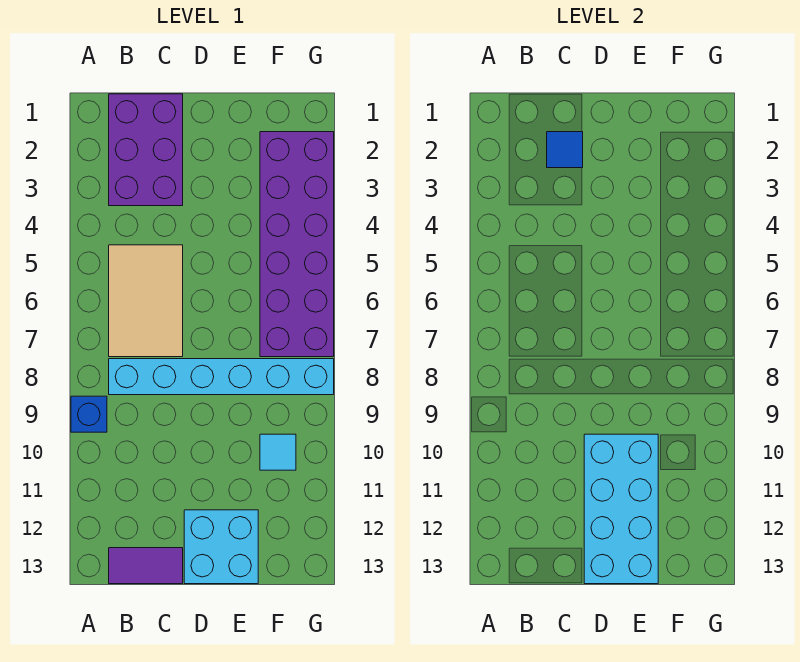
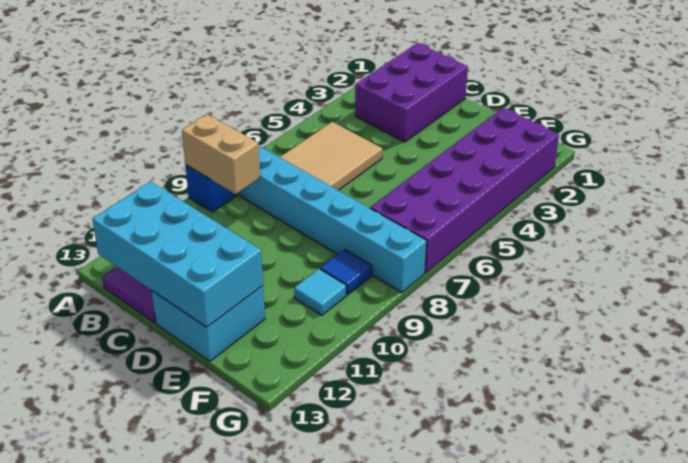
none -> tan 1x2 brick [182,114,260,194]
blue 1x1 tile [547,132,583,168] -> blue 1x1 tile moved to [320,249,372,295]
cyan 2x4 brick [584,434,658,584] -> cyan 2x4 brick turned to [92,182,263,327]

